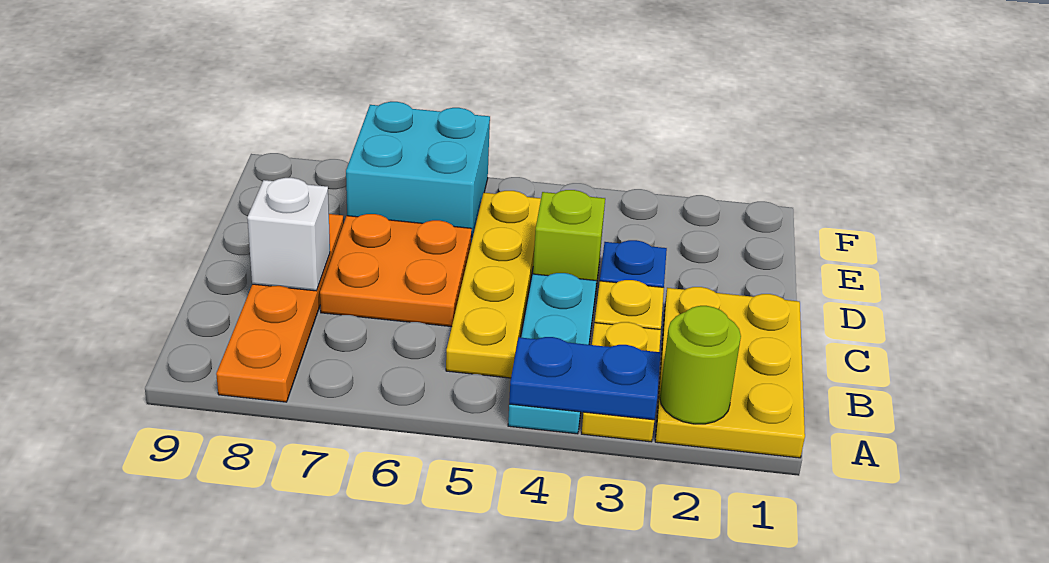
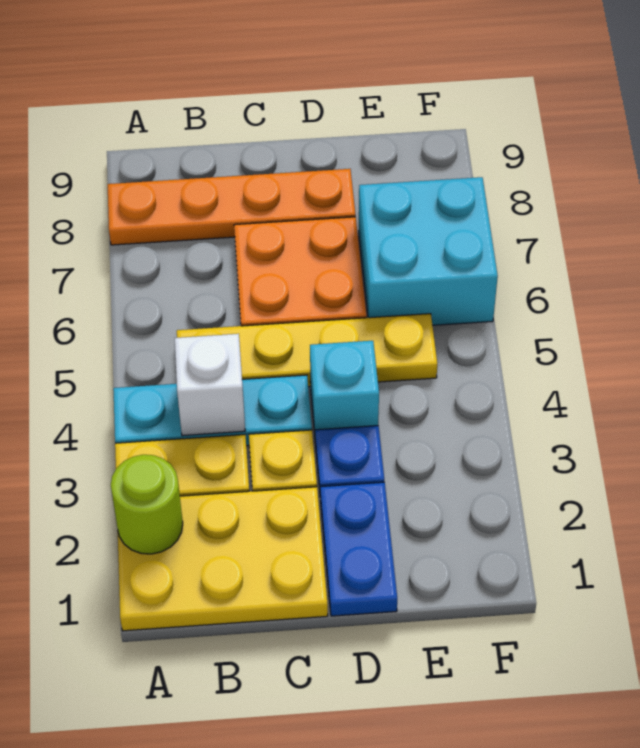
blue 1x2 plate [509,337,660,420] -> blue 1x2 plate moved to [320,482,397,616]
white 1x1 brick [247,178,330,291] -> white 1x1 brick moved to [175,334,245,436]
lime 1x1 brick [533,190,605,294] -> cyan 1x1 brick [310,341,379,433]

